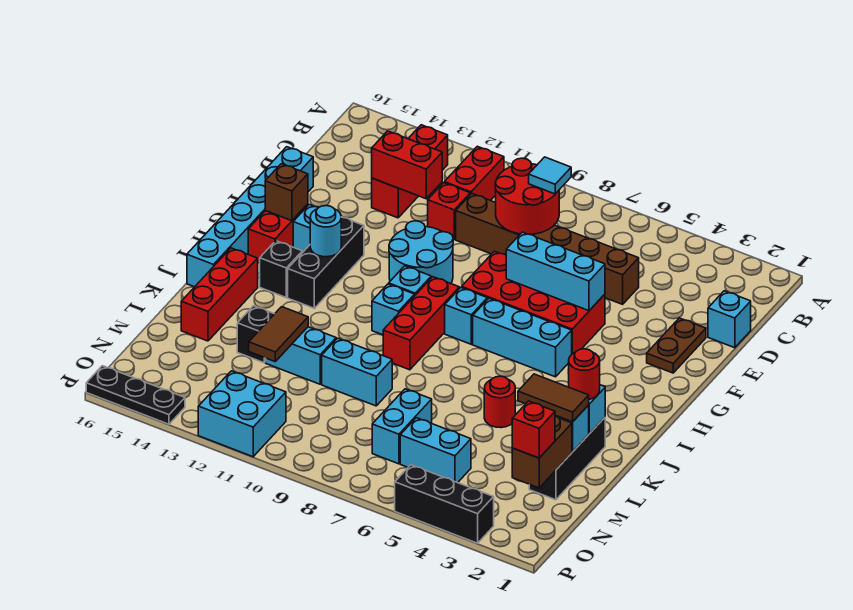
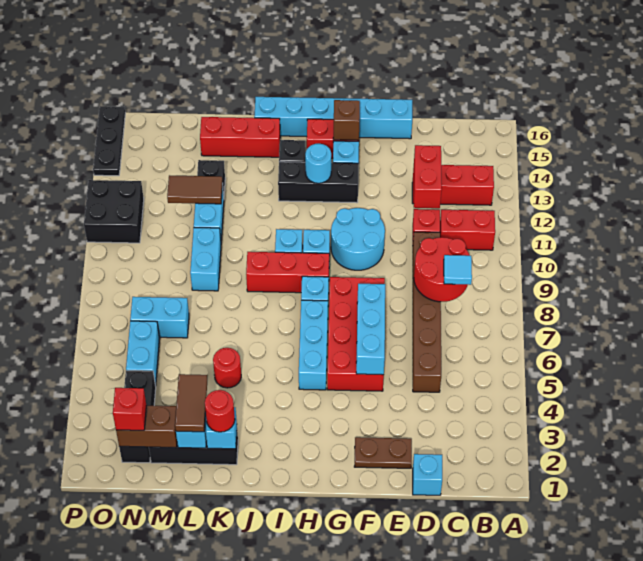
cyan 2x2 brick [198,371,286,457] -> black 2x2 brick [84,180,144,243]
black 1x3 brick [395,465,494,543] -> black 1x3 brick moved to [119,370,156,463]

